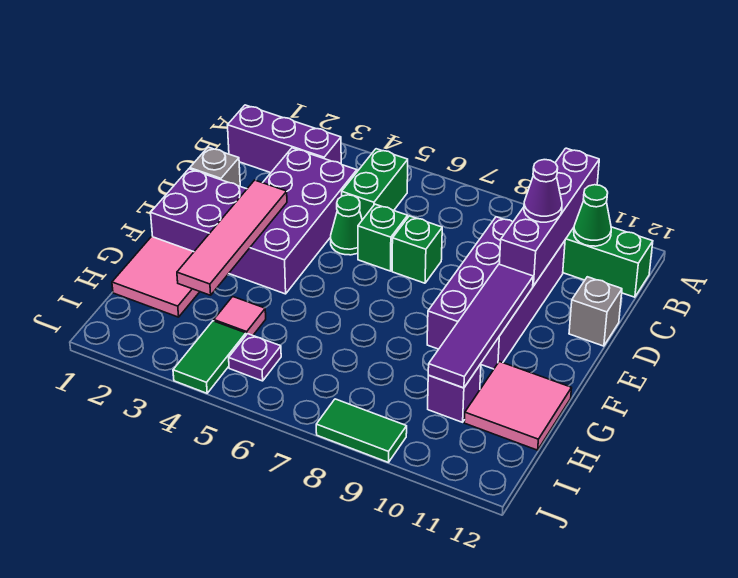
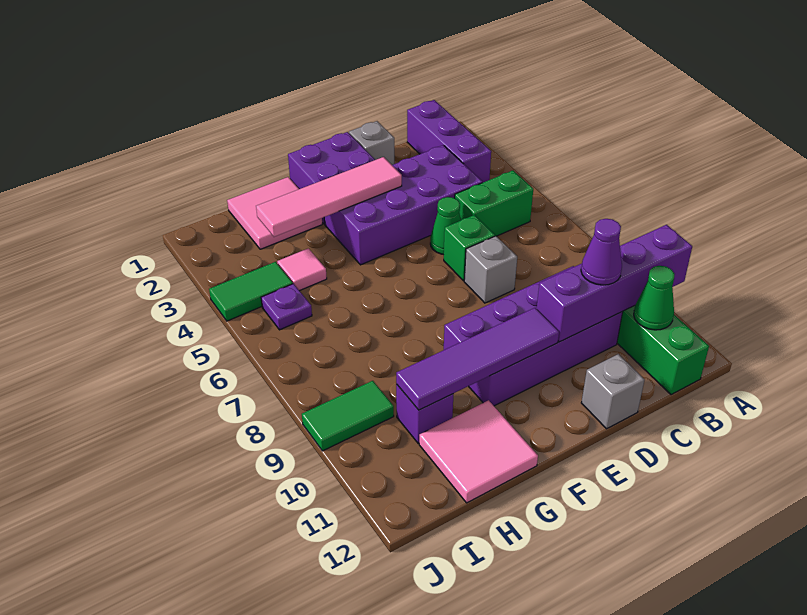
green 1x1 brick [392,216,442,283] -> grey 1x1 brick [464,236,517,303]
green 1x2 tile [316,399,407,462] -> green 1x2 tile turned to [302,381,394,451]

